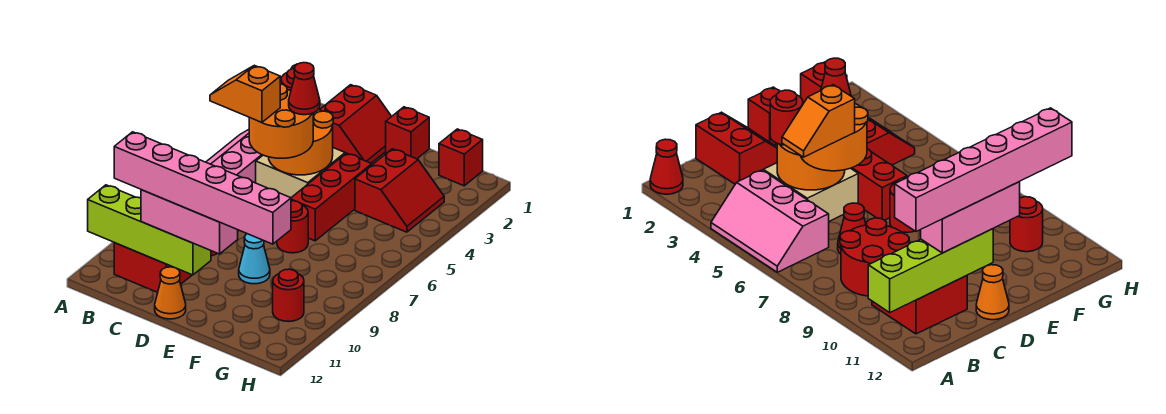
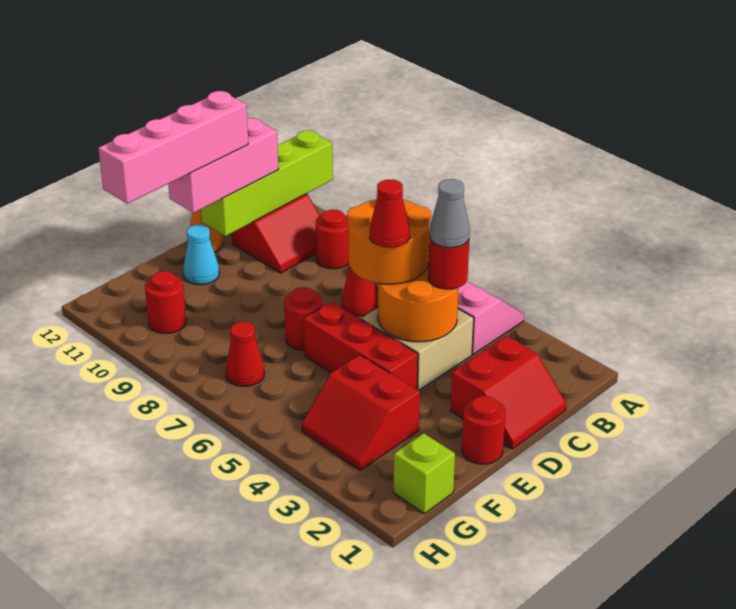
red 1x1 cone [650,139,683,194] -> red 1x1 cone moved to [226,322,265,386]
orange 1x2 slope [210,65,280,123] -> none
red 2x2 round brick [840,218,909,296] -> red 1x1 round brick [316,210,349,269]
pink 1x6 brick [114,132,291,244] -> pink 1x4 brick [98,91,248,204]
red 2x2 slope [320,85,392,163] -> red 2x2 slope turned to [450,336,566,449]
none -> grey 1x1 cone [429,179,470,248]
red 1x1 brick [386,107,429,159] -> red 1x1 round brick [462,396,505,464]
cyan 1x1 cone [239,234,270,284] -> cyan 1x1 cone moved to [183,225,219,285]
red 1x1 brick [439,129,483,186] -> lime 1x1 brick [393,433,455,514]

